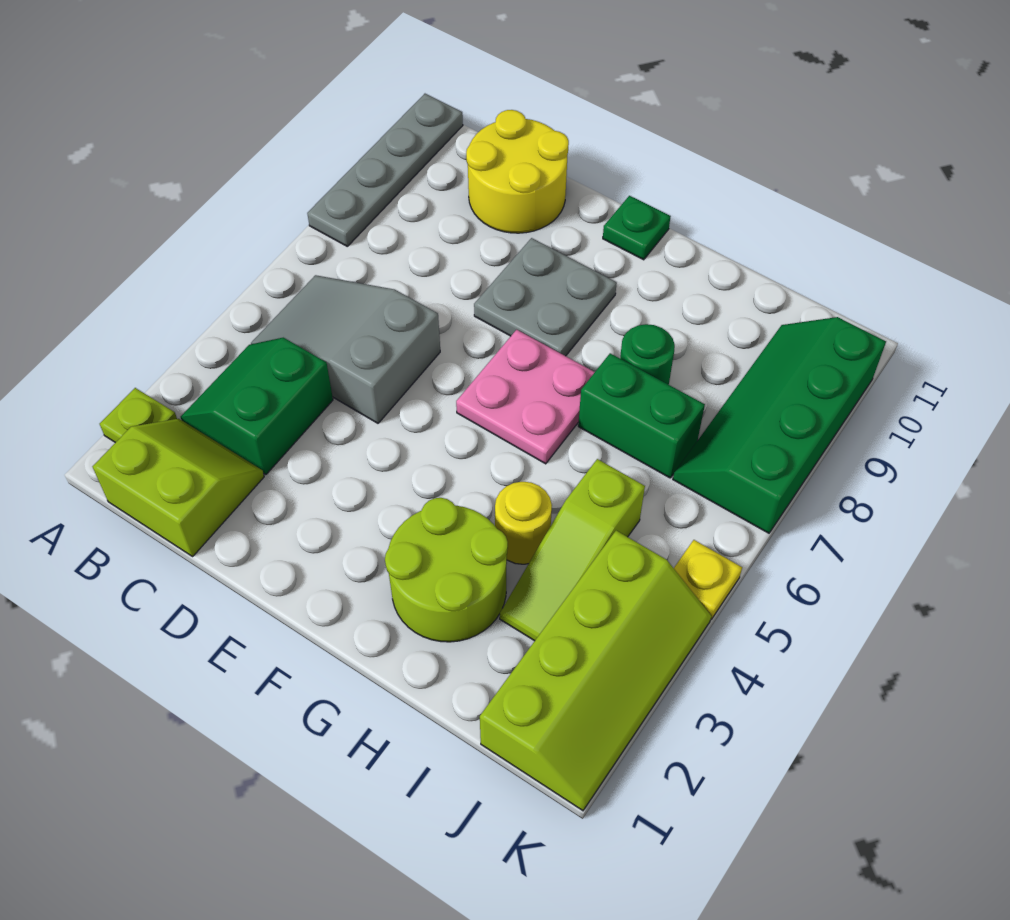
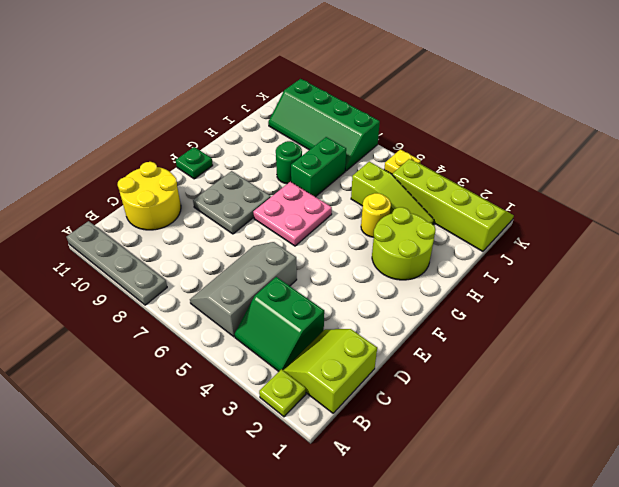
grey 2x3 slope [251,275,440,423] -> grey 2x3 slope turned to [190,242,297,337]

